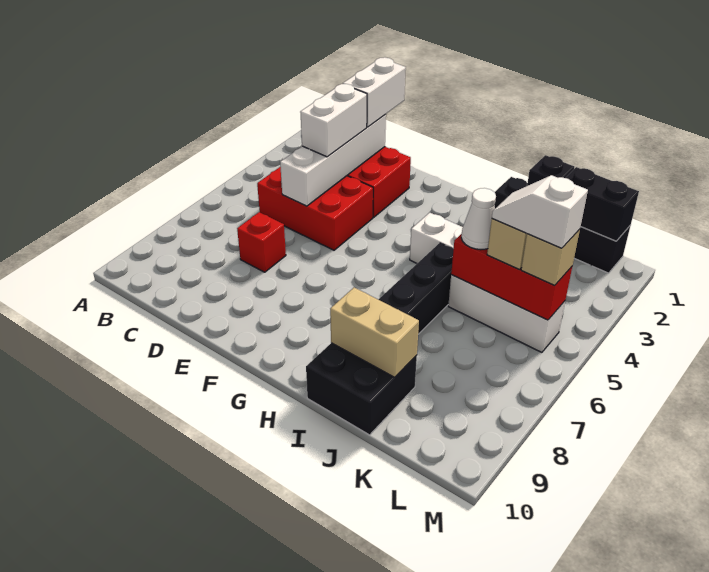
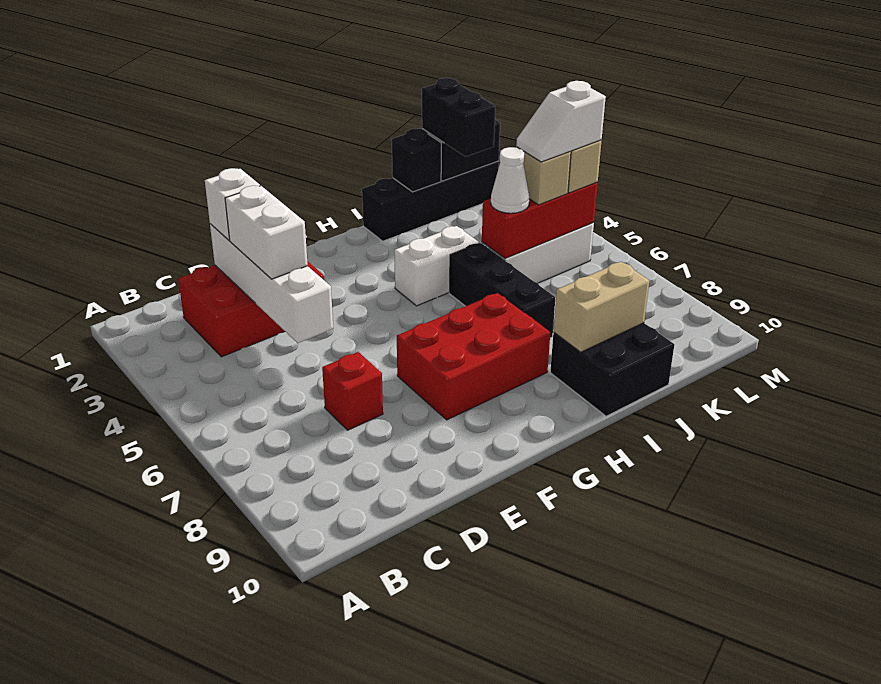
red 2x3 brick [257,167,373,250] -> red 2x3 brick moved to [397,293,550,420]
white 1x2 brick [343,57,406,127] -> white 1x1 brick [205,168,260,240]
none -> black 1x2 brick [422,78,495,157]

